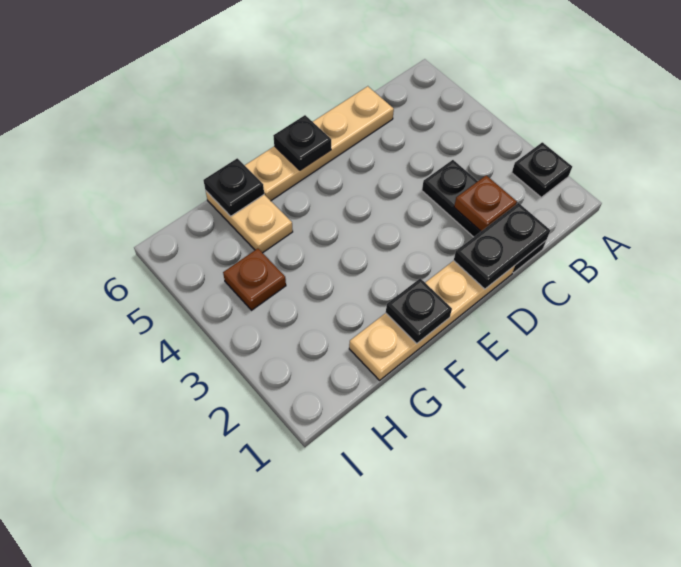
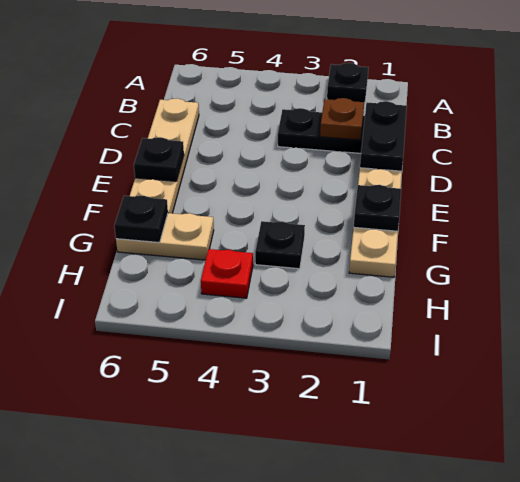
none -> black 1x1 plate [255,221,305,269]
brown 1x1 plate [223,249,286,310] -> red 1x1 plate [201,249,253,298]

